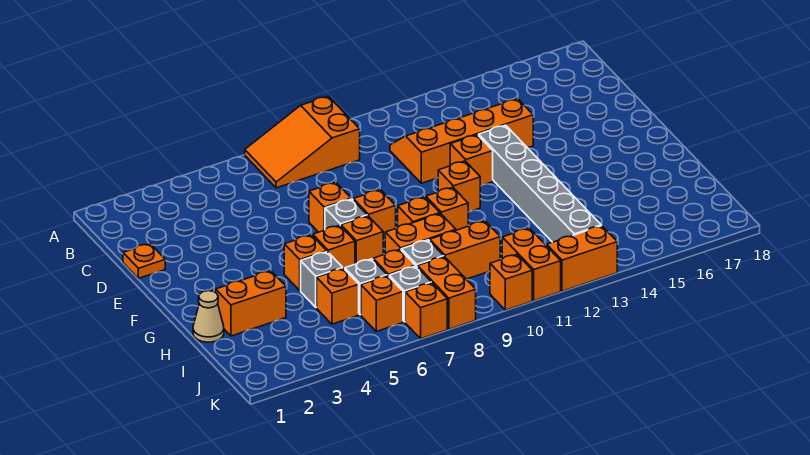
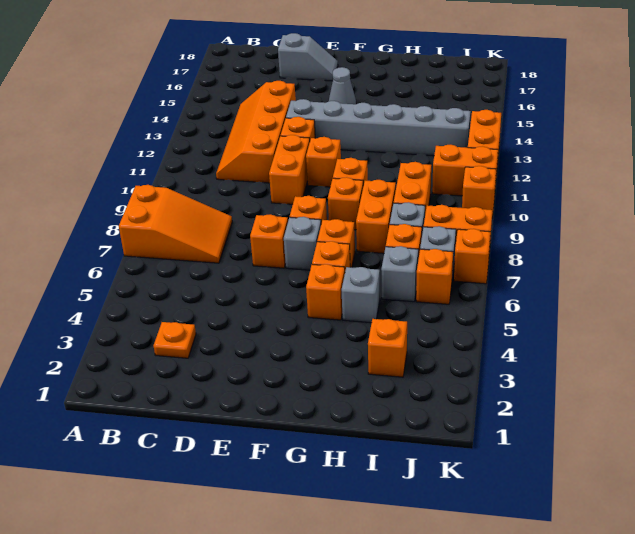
orange 2x3 slope [245,96,360,188] -> orange 2x3 slope turned to [119,185,232,263]
orange 1x1 plate [123,244,165,278] -> orange 1x1 plate moved to [154,322,196,358]
none -> grey 1x2 slope [278,33,338,81]
none -> grey 1x1 cone [329,67,356,104]
tan 1x1 cone [193,291,224,342] -> none
orange 1x2 brick [216,271,286,336] -> orange 1x2 brick moved to [269,135,310,204]
orange 1x1 brick [317,268,359,324] -> orange 1x1 brick moved to [368,319,407,377]

